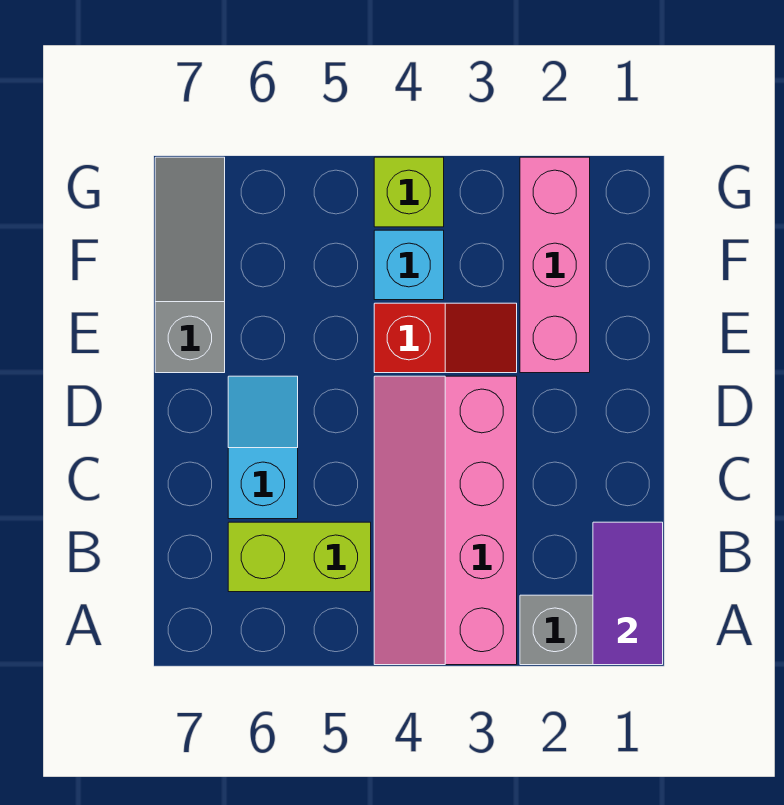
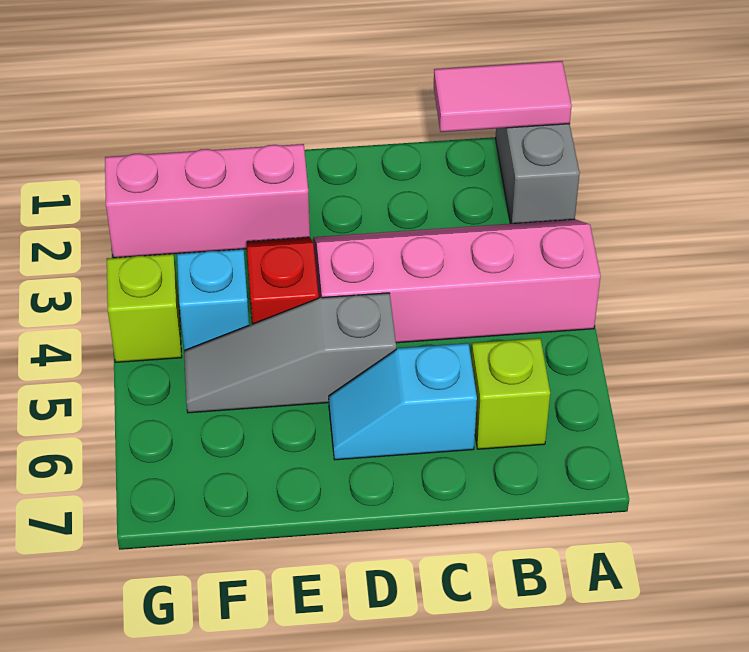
purple 1x2 tile [593,522,663,665] -> pink 1x2 tile [434,61,572,132]
pink 2x4 slope [374,376,517,665] -> pink 2x4 slope turned to [313,219,601,343]
lime 1x2 brick [228,522,371,592] -> lime 1x1 brick [471,338,550,449]
grey 1x3 slope [155,157,225,373] -> grey 1x3 slope moved to [184,293,396,413]

